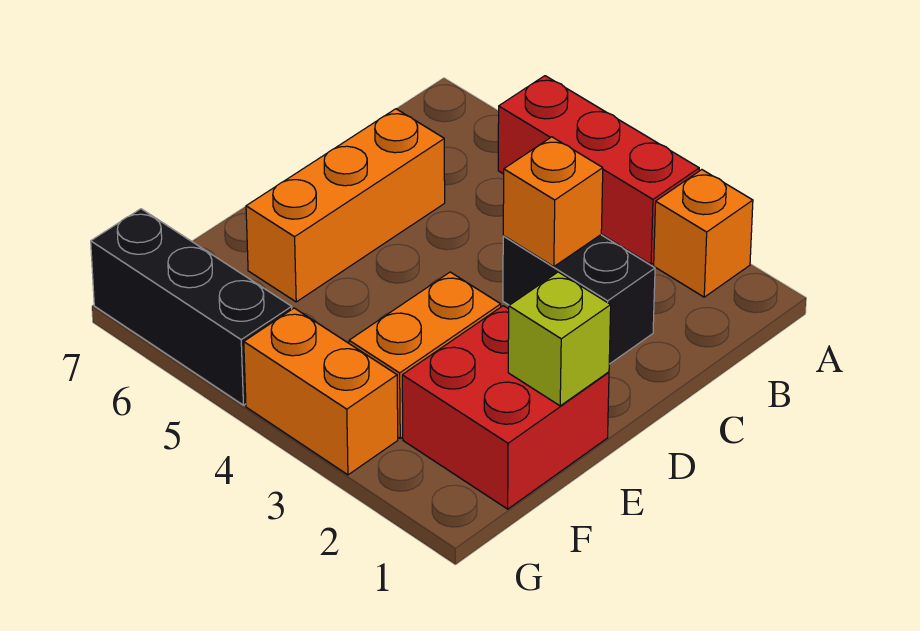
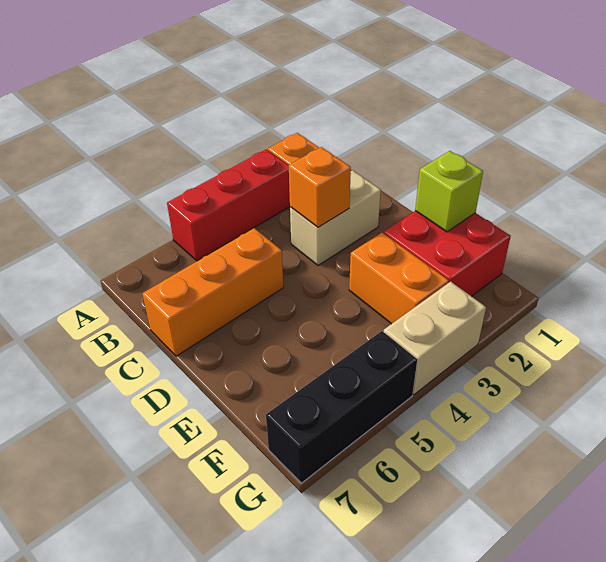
black 1x2 brick [503,235,655,364] -> tan 1x2 brick [290,170,381,265]
orange 1x3 brick [246,109,445,302] -> orange 1x3 brick turned to [142,228,283,356]
orange 1x2 brick [244,308,398,475] -> tan 1x2 brick [384,282,486,394]

